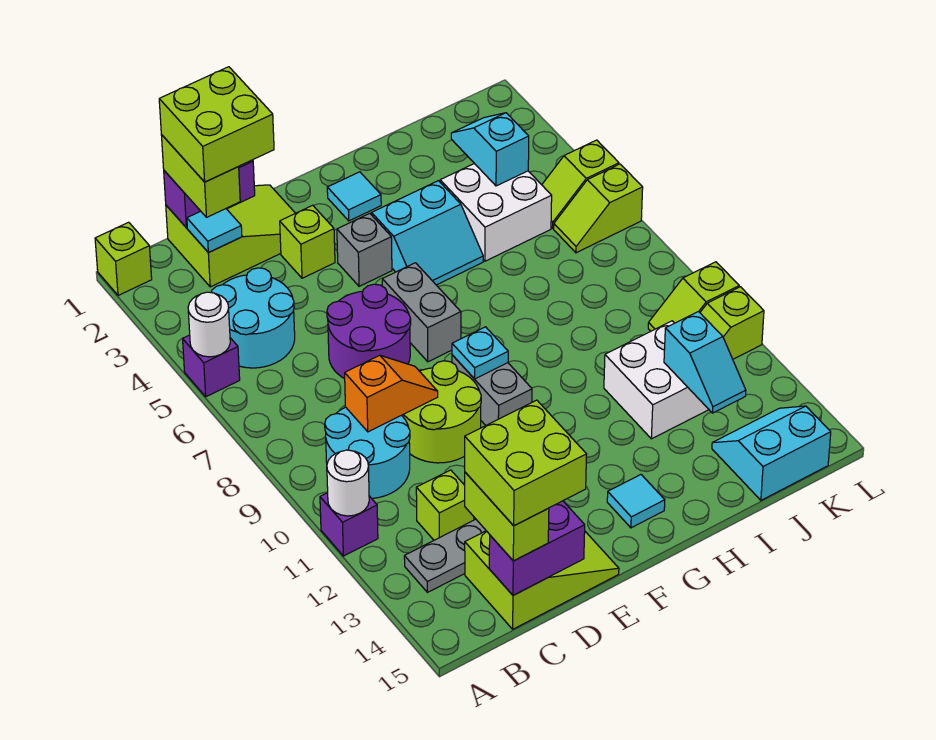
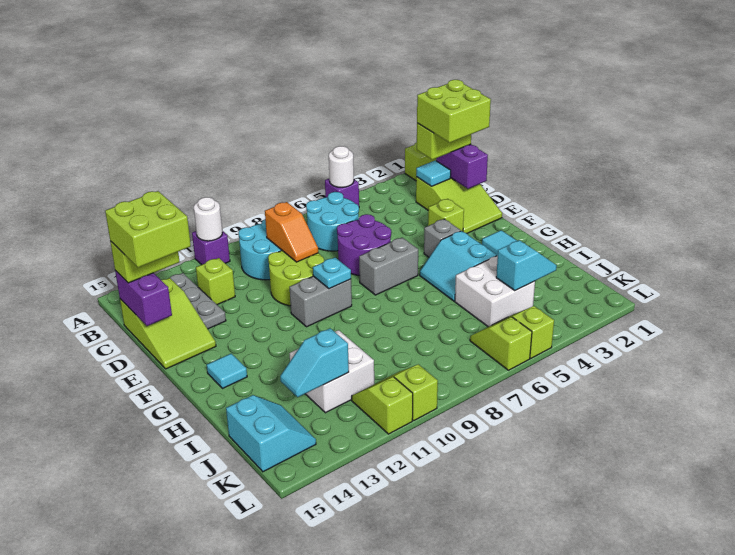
cyan 2x2 round brick [211,268,295,368] -> cyan 2x2 round brick moved to [306,192,359,251]

